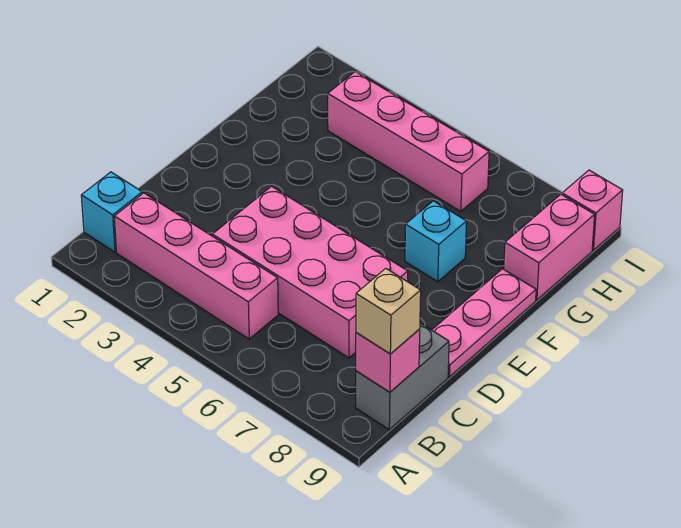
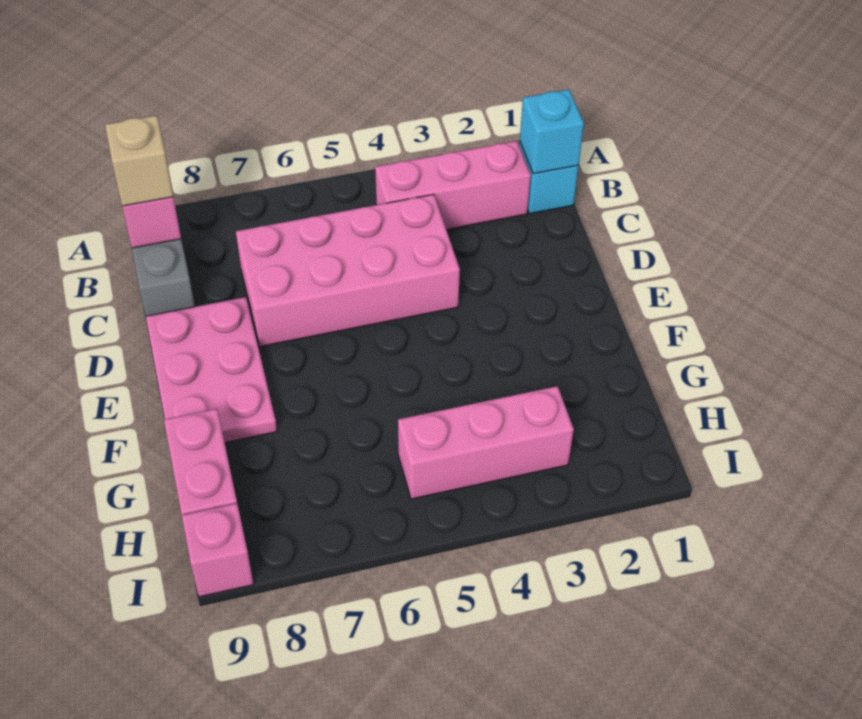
pink 1x4 brick [114,193,278,339] -> pink 1x3 brick [375,141,531,229]
pink 1x3 plate [432,269,536,377] -> pink 2x3 plate [146,297,277,443]
cyan 1x1 brick [405,201,467,282] -> cyan 1x1 brick moved to [520,89,584,174]
pink 1x4 brick [328,72,489,211] -> pink 1x3 brick [398,386,574,499]

